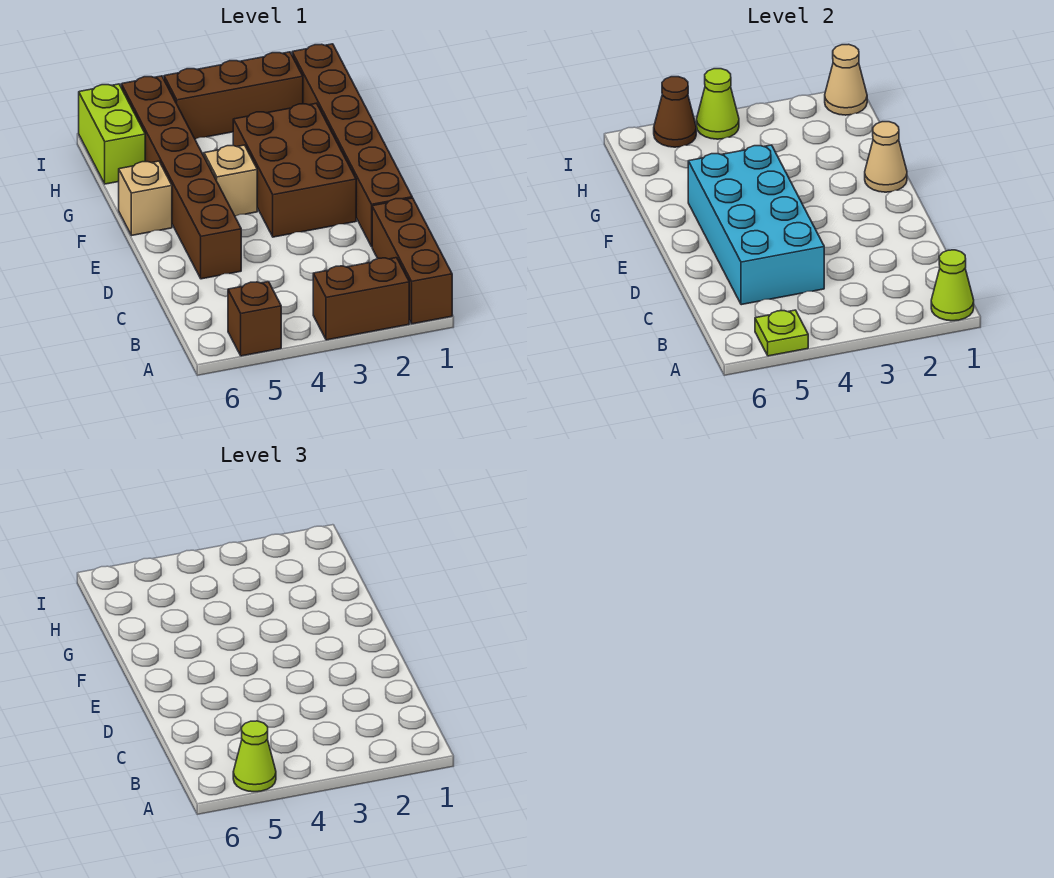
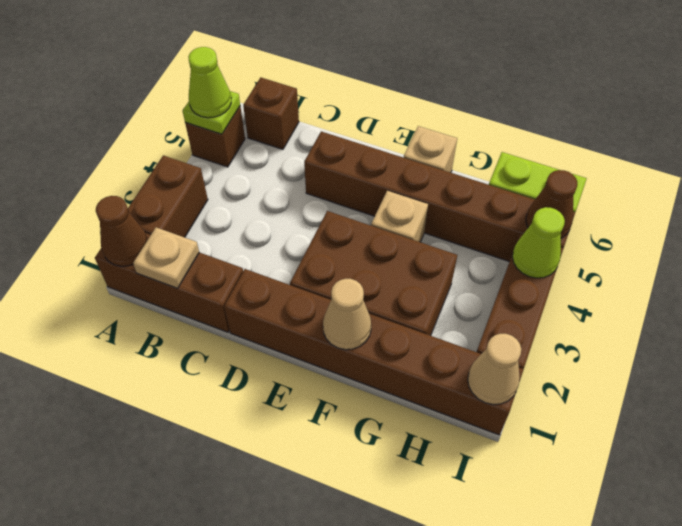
lime 1x1 cone [931,250,974,321] -> brown 1x1 cone [96,196,148,266]
none -> tan 1x1 plate [133,227,199,288]
none -> brown 1x1 brick [243,78,299,149]
cyan 2x4 brick [688,145,824,305] -> none

